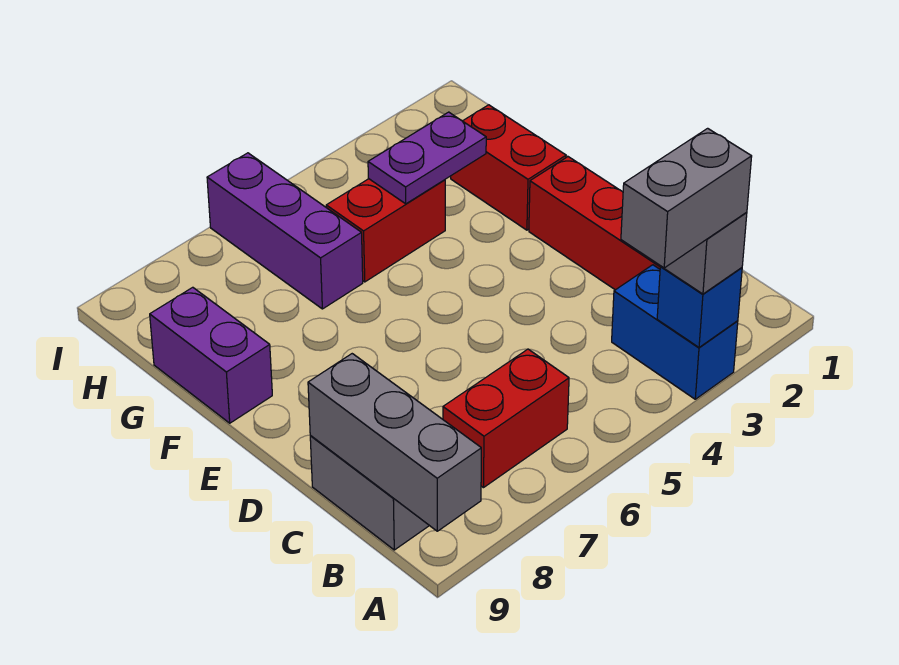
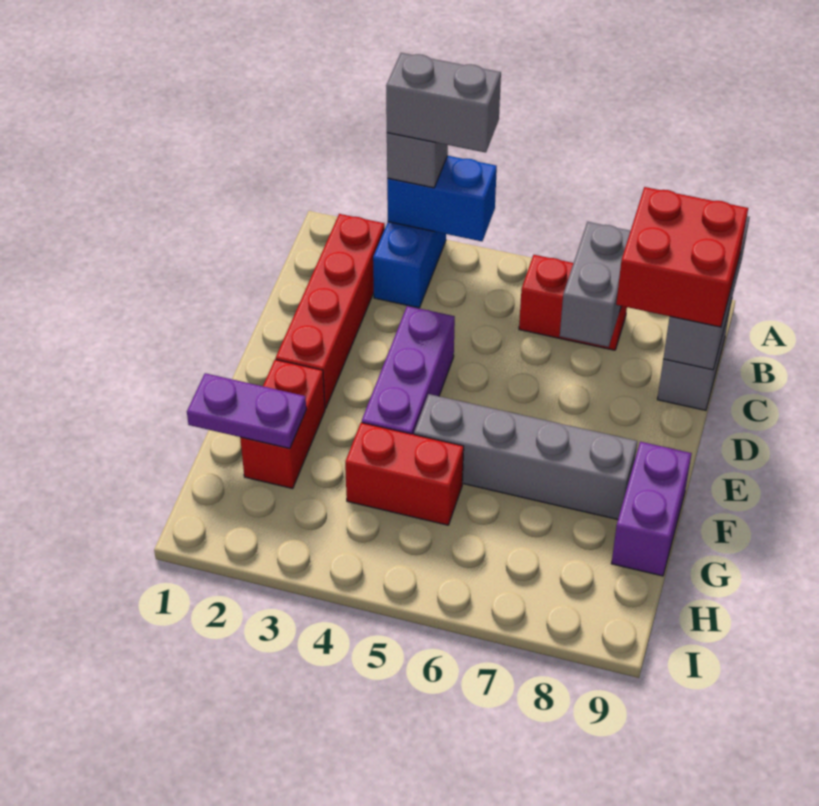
blue 1x1 brick [657,267,742,347] -> blue 1x2 brick [387,156,497,241]
none -> grey 1x2 brick [560,222,630,347]
none -> red 2x2 brick [616,187,748,327]
none -> grey 1x4 brick [414,394,637,519]
purple 1x2 plate [368,112,486,204] -> purple 1x2 plate moved to [187,373,306,449]
purple 1x3 brick [207,153,363,309] -> purple 1x3 brick moved to [362,306,455,434]

